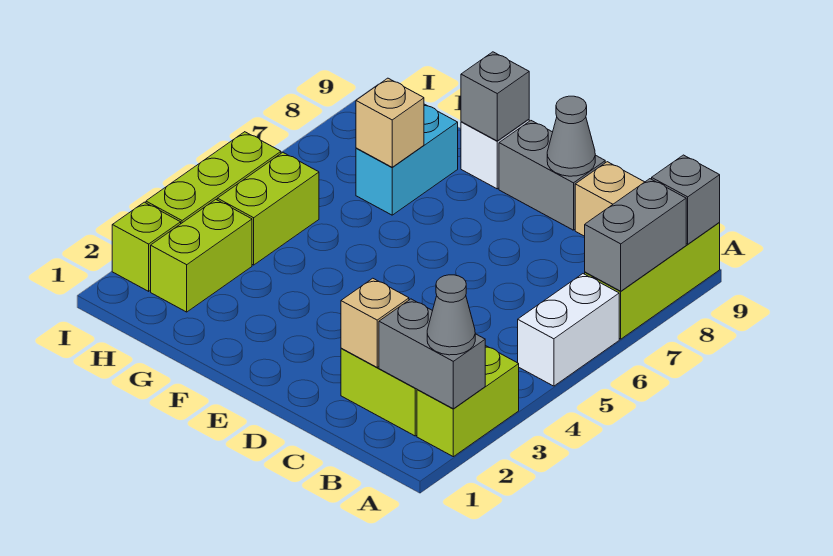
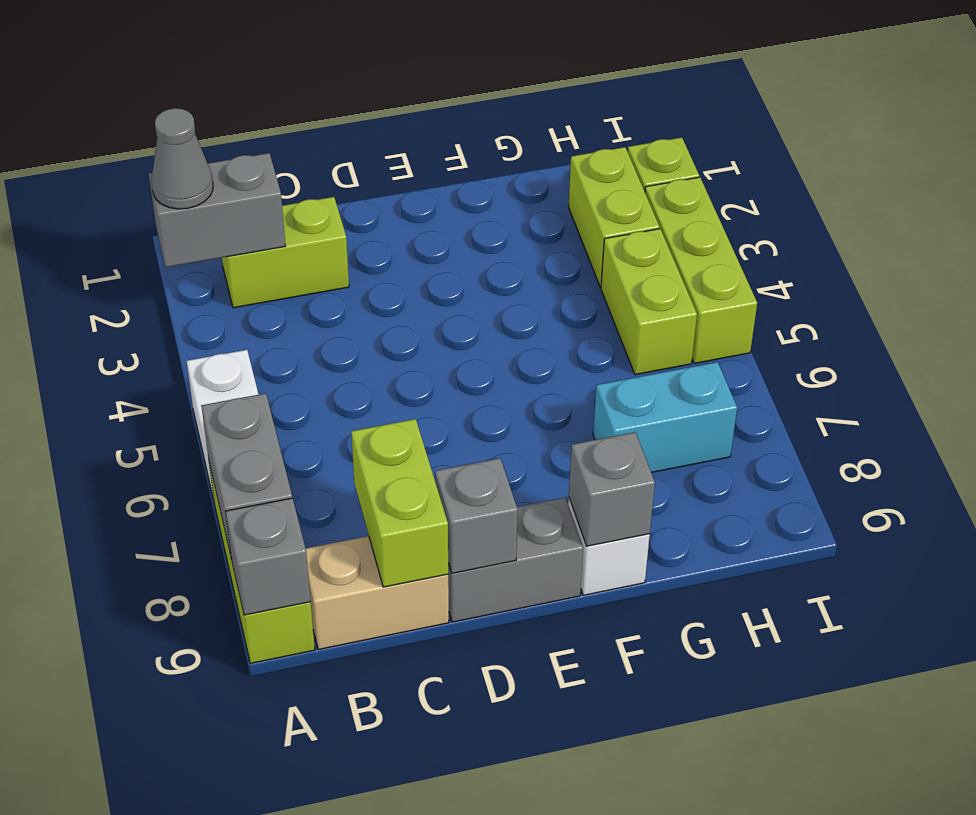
lime 1x2 brick [417,346,519,457] -> lime 1x2 brick moved to [351,419,448,587]
tan 1x1 brick [341,278,409,367] -> none
grey 1x1 cone [547,96,595,176] -> grey 1x1 brick [435,458,518,573]
cyan 1x2 brick [356,104,458,215] -> cyan 1x2 brick turned to [593,362,737,472]
tan 1x1 brick [356,78,424,167] -> none

